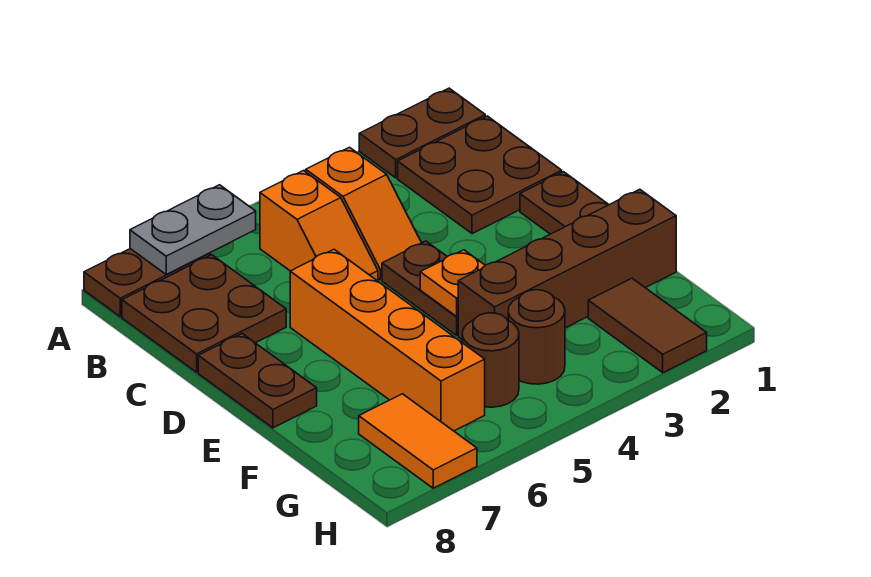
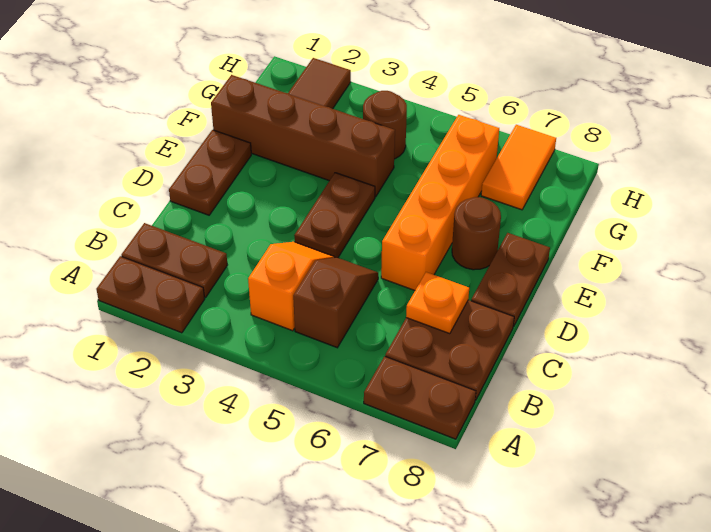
grey 1x2 plate [130,185,256,274] -> none
brown 2x2 plate [398,116,562,234] -> brown 1x2 plate [121,223,227,297]
orange 1x2 slope [260,171,378,281] -> brown 1x2 slope [293,257,378,348]
orange 1x1 plate [420,250,485,316] -> orange 1x1 plate moved to [406,272,469,334]
brown 1x1 round brick [462,313,519,407] -> brown 1x1 round brick moved to [452,197,501,270]

